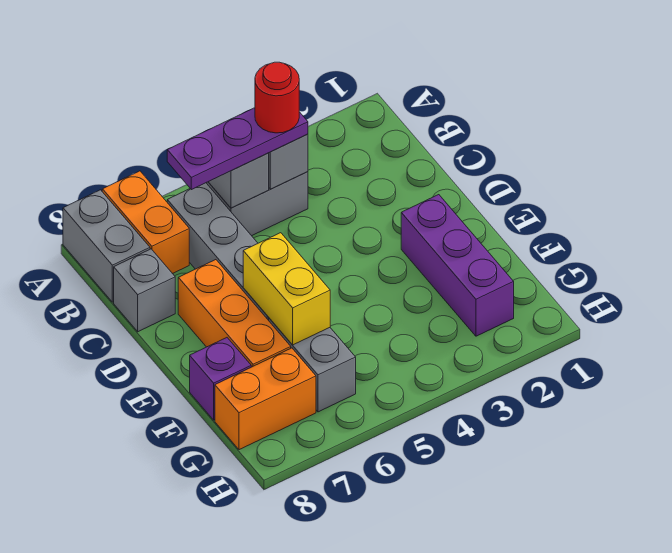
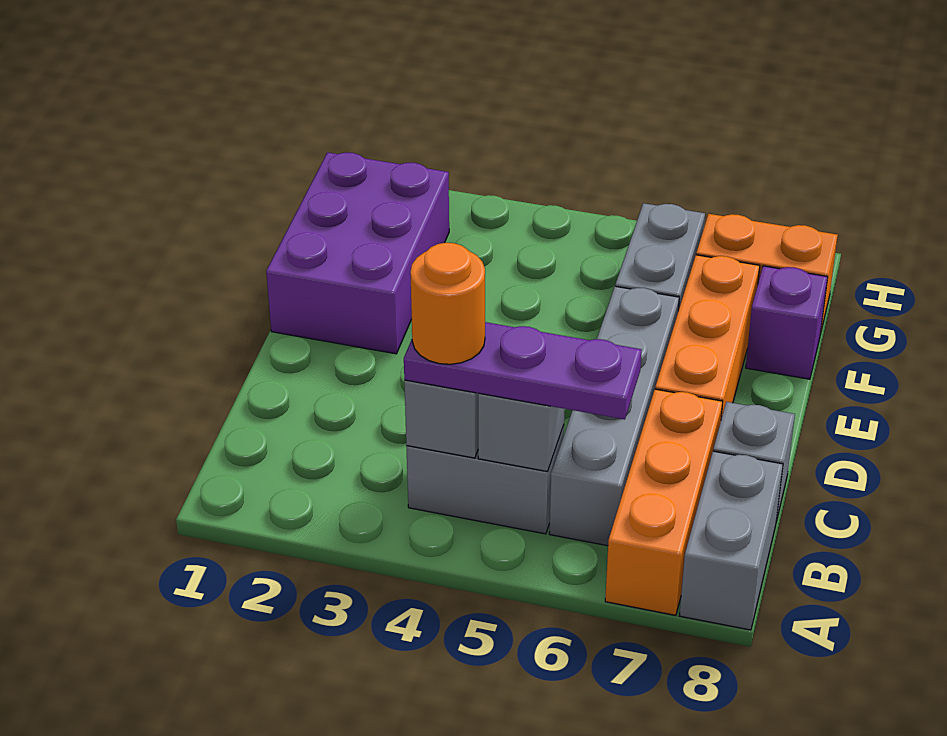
orange 1x2 brick [102,171,189,274] -> orange 1x3 brick [605,389,723,615]
red 1x1 round brick [255,62,299,133] -> orange 1x1 round brick [410,243,485,364]
purple 1x3 brick [401,195,514,336] -> purple 2x3 brick [266,152,449,354]
yellow 1x2 brick [243,233,330,345] -> none

